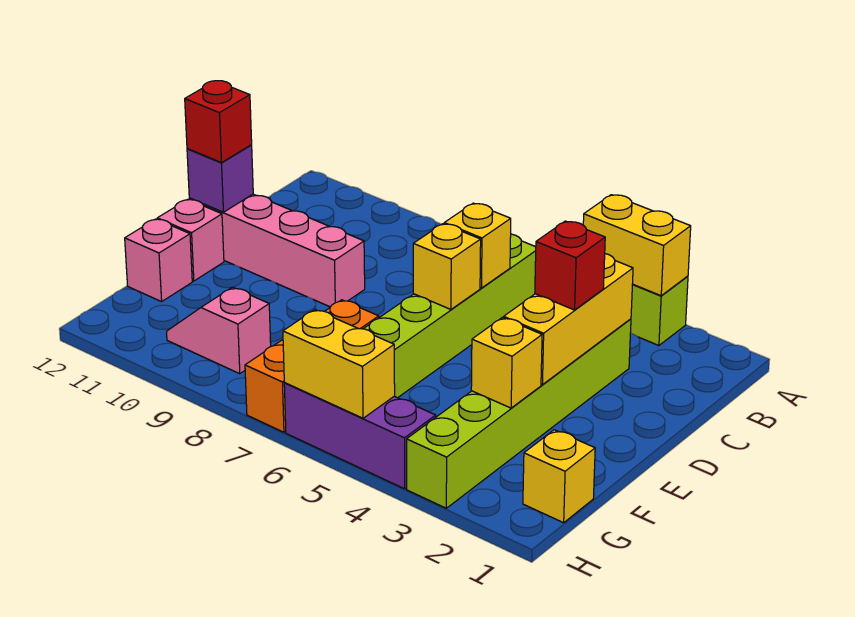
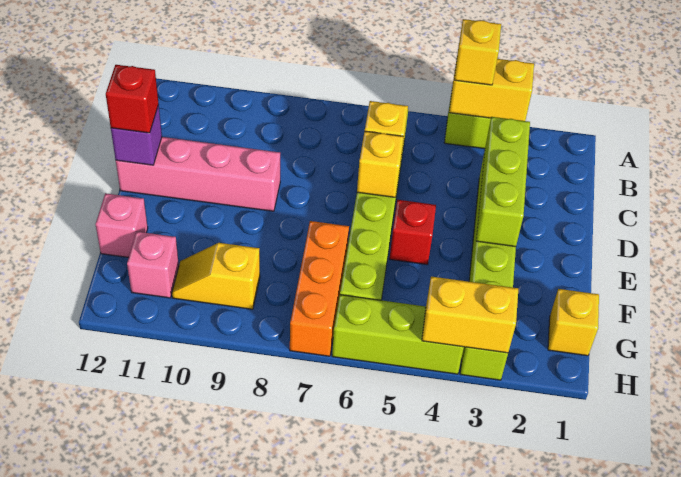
yellow 1x3 brick [504,254,633,385] -> lime 1x3 brick [476,117,530,247]
red 1x1 brick [535,221,605,310] -> red 1x1 brick moved to [390,200,436,265]
pink 1x1 brick [157,199,224,281] -> pink 1x1 brick moved to [127,232,179,298]
yellow 1x1 brick [471,318,542,408] -> yellow 1x1 brick moved to [454,19,501,85]
pink 1x2 slope [167,287,271,374] -> yellow 1x2 slope [172,243,260,309]
purple 1x3 brick [284,383,436,489] -> lime 1x3 brick [332,295,464,374]
yellow 1x2 brick [283,310,395,418] -> yellow 1x2 brick moved to [422,277,518,353]

